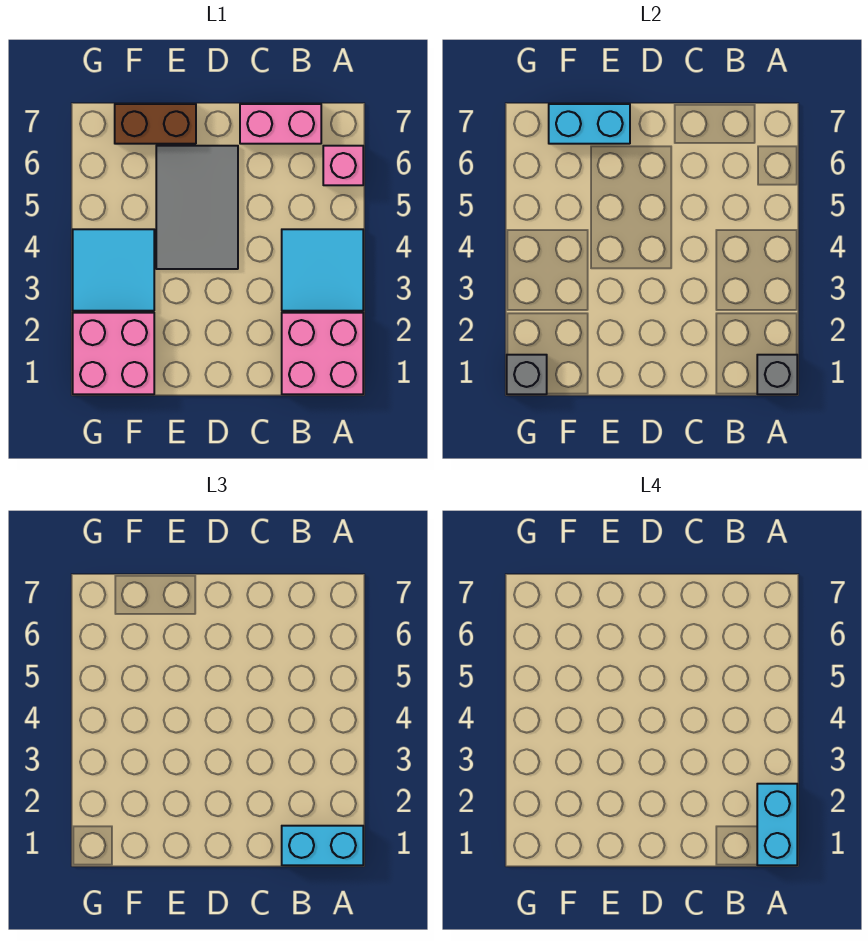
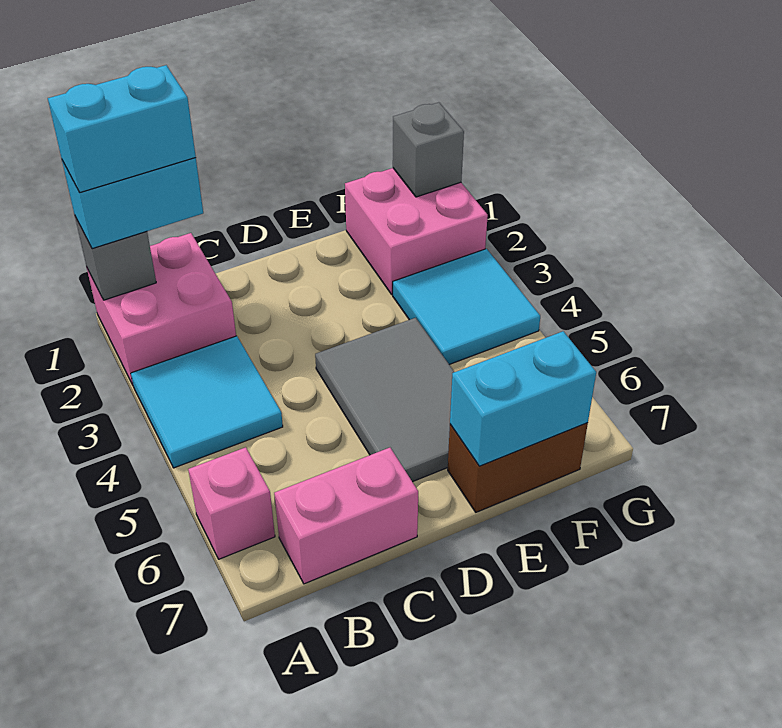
cyan 1x2 brick [757,784,797,865] -> cyan 1x2 brick turned to [48,65,196,193]

